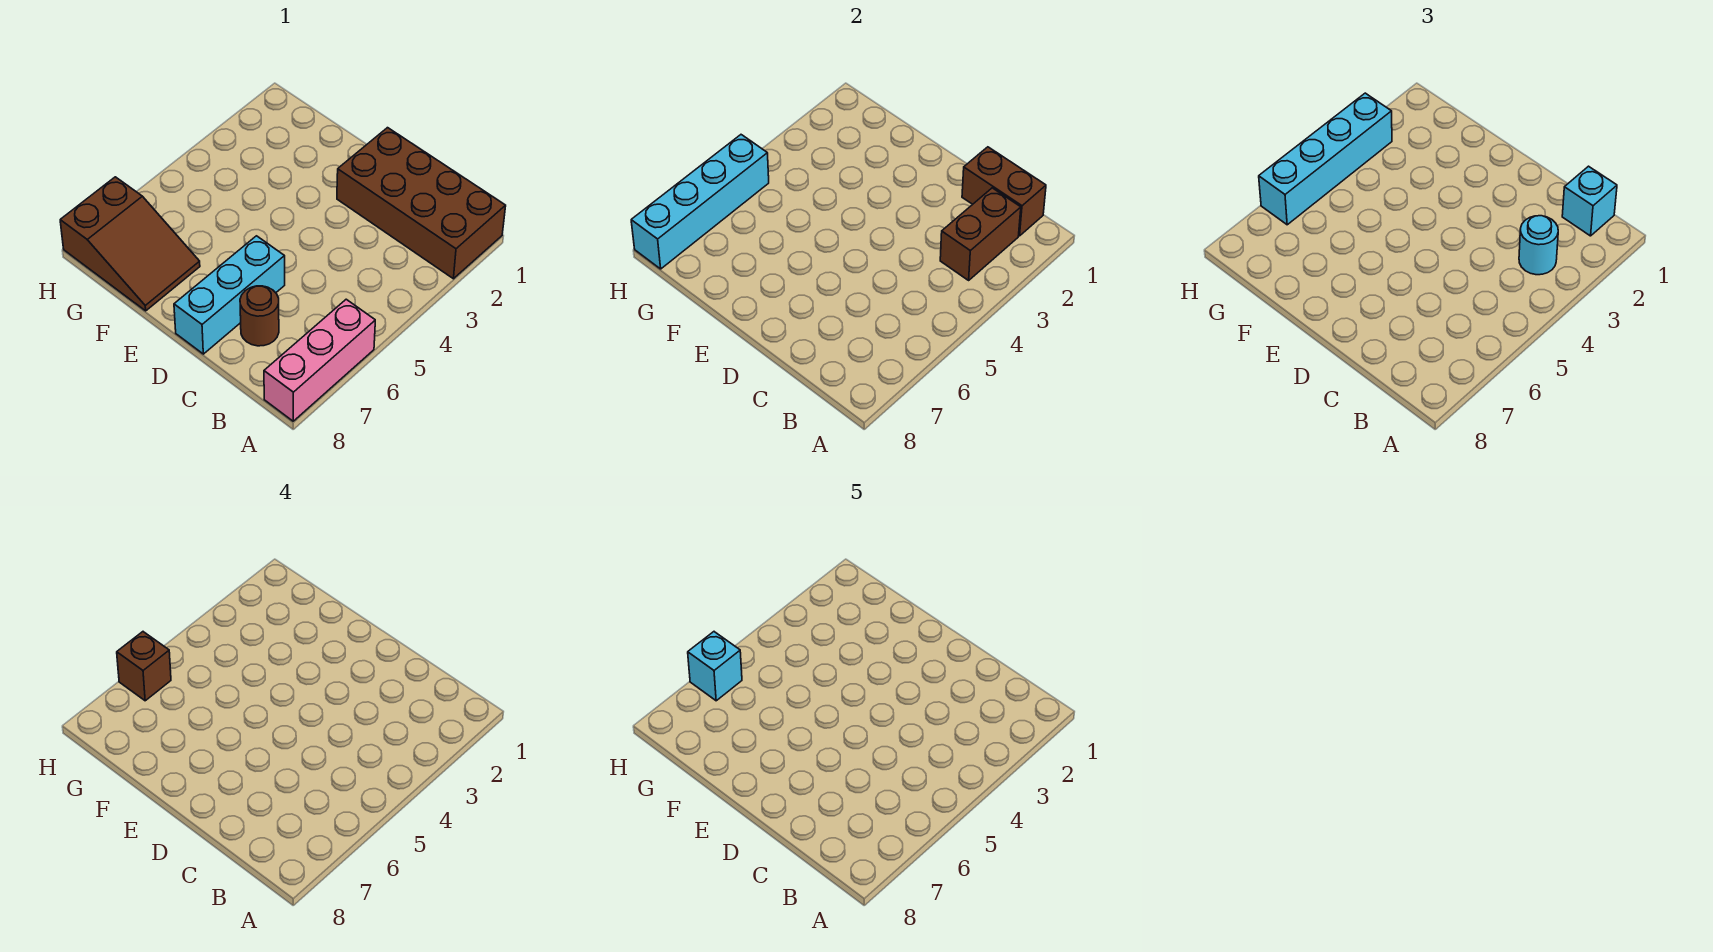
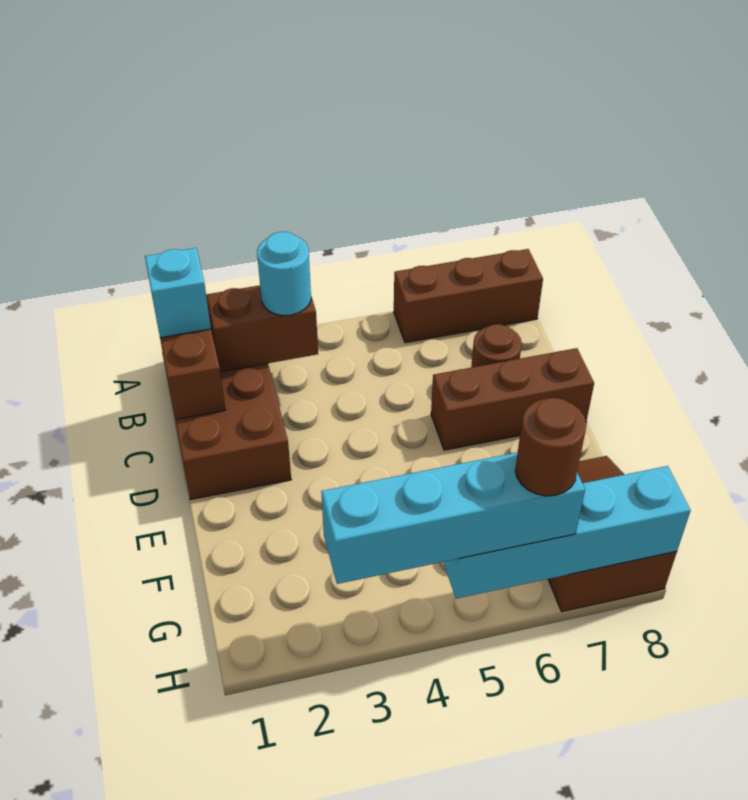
pink 1x3 brick [264,299,375,421] -> brown 1x3 brick [394,249,543,343]
cyan 1x3 brick [174,236,285,354] -> brown 1x3 brick [431,348,594,450]
brown 1x1 brick [117,632,171,701] -> brown 1x1 round brick [515,398,586,496]
cyan 1x1 brick [688,632,742,701] -> none

